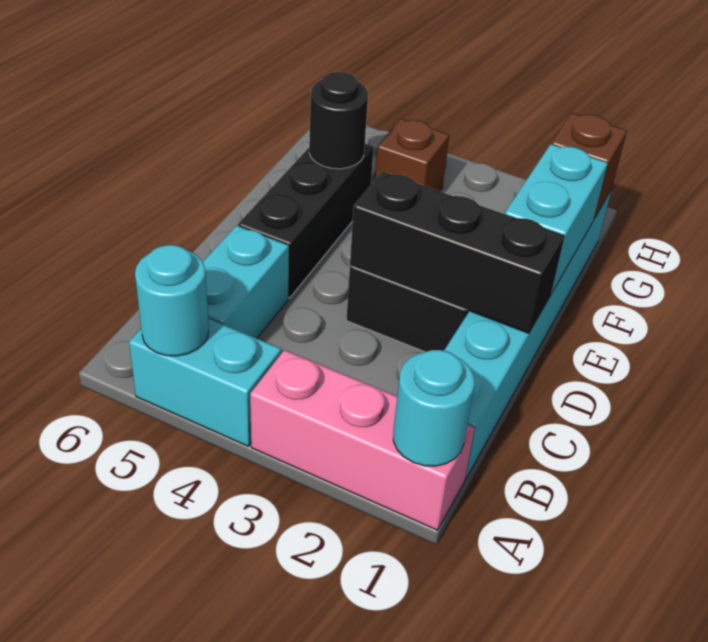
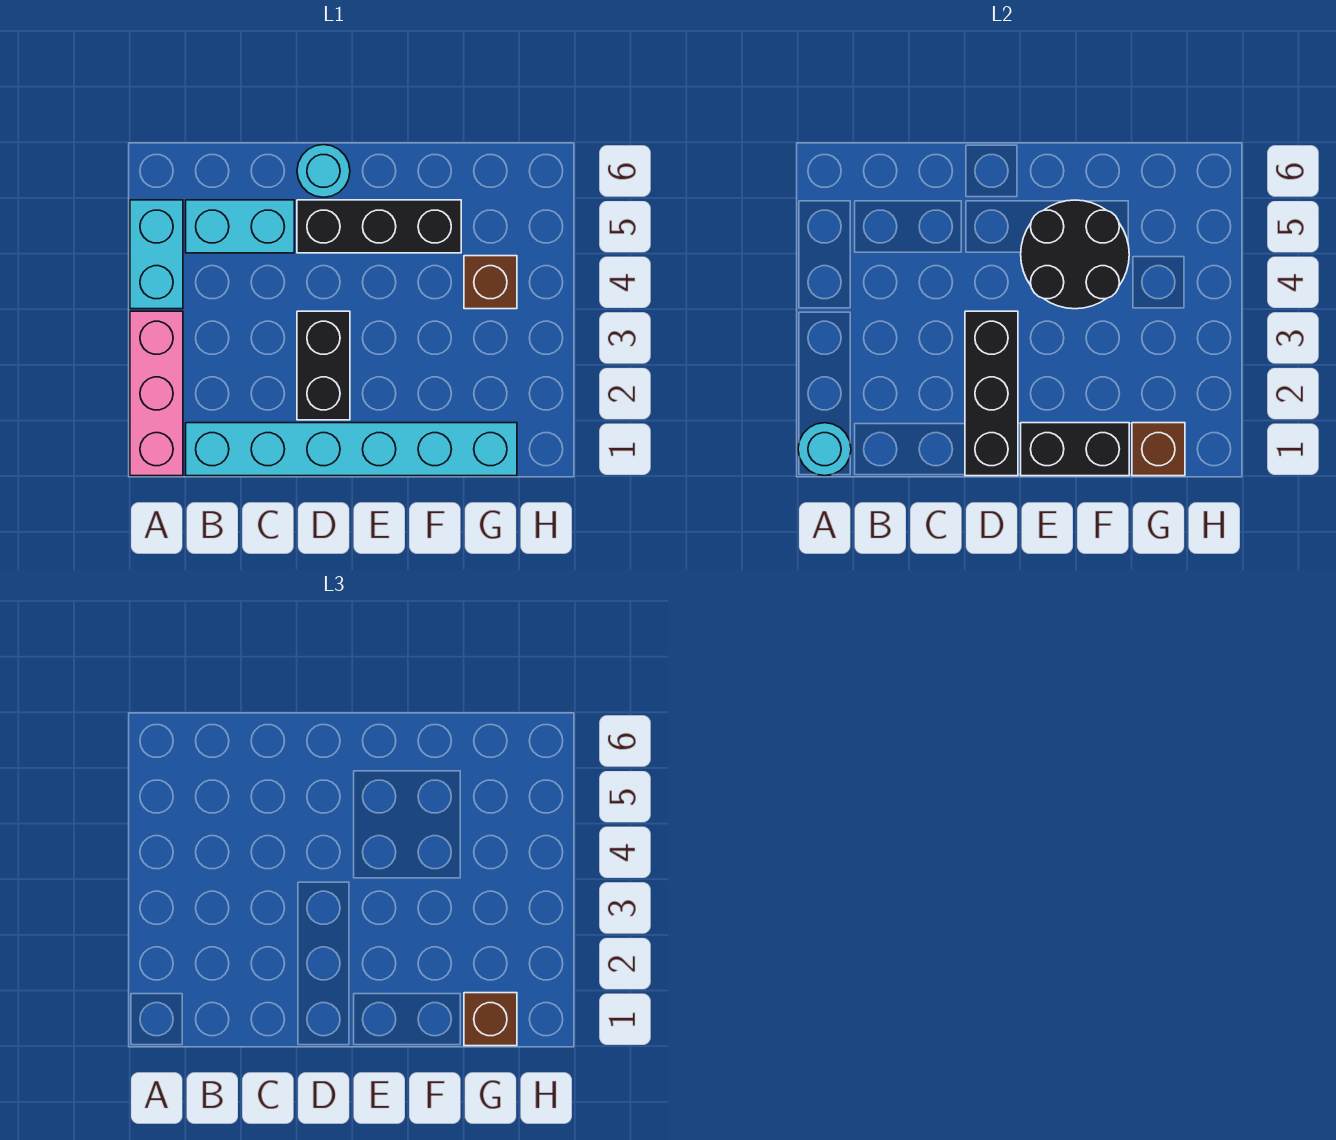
cyan 1x1 round brick [135,245,209,356] -> cyan 1x1 round brick moved to [297,145,350,197]
cyan 1x2 brick [505,144,608,292] -> black 1x2 brick [1021,423,1129,476]
black 1x1 round brick [309,72,368,169] -> black 2x2 round brick [1021,200,1129,309]
none -> brown 1x1 brick [464,993,517,1046]

